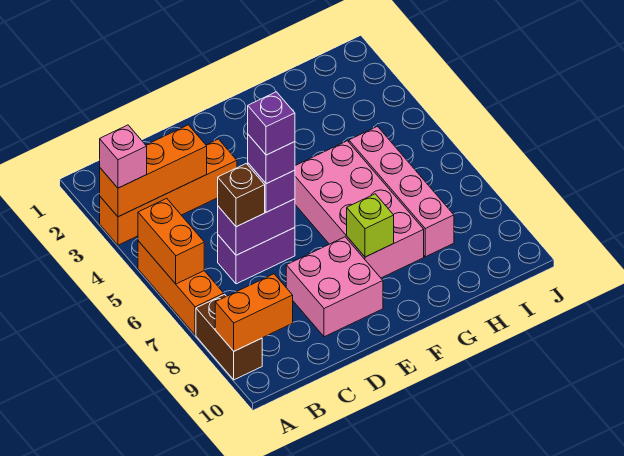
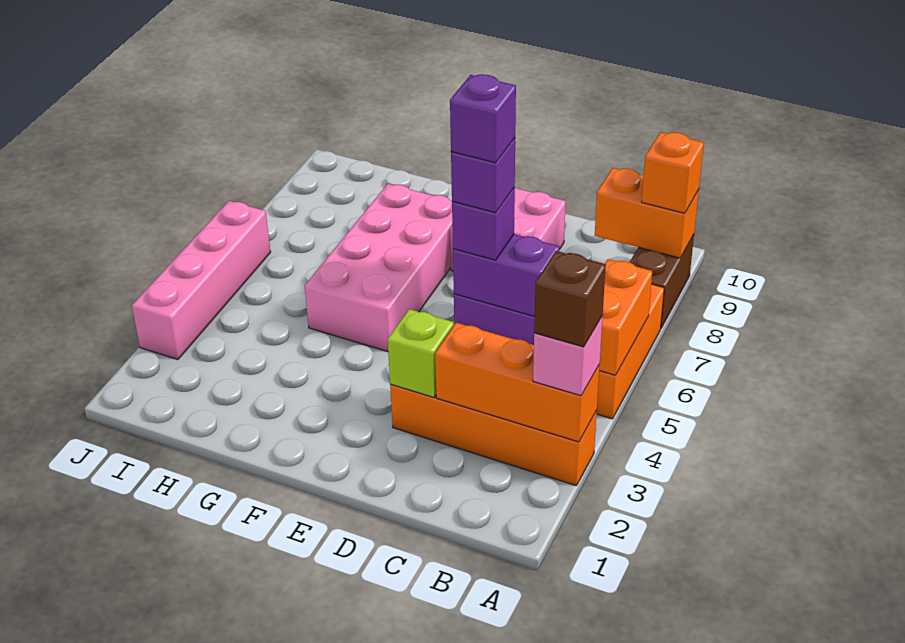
none -> orange 1x1 brick [642,132,704,213]
brown 1x1 brick [218,164,265,227] -> brown 1x1 brick moved to [534,251,606,347]
lime 1x1 brick [347,194,394,257] -> lime 1x1 brick moved to [388,309,454,397]
pink 1x4 brick [349,126,454,257] -> pink 1x4 brick moved to [132,201,271,360]

